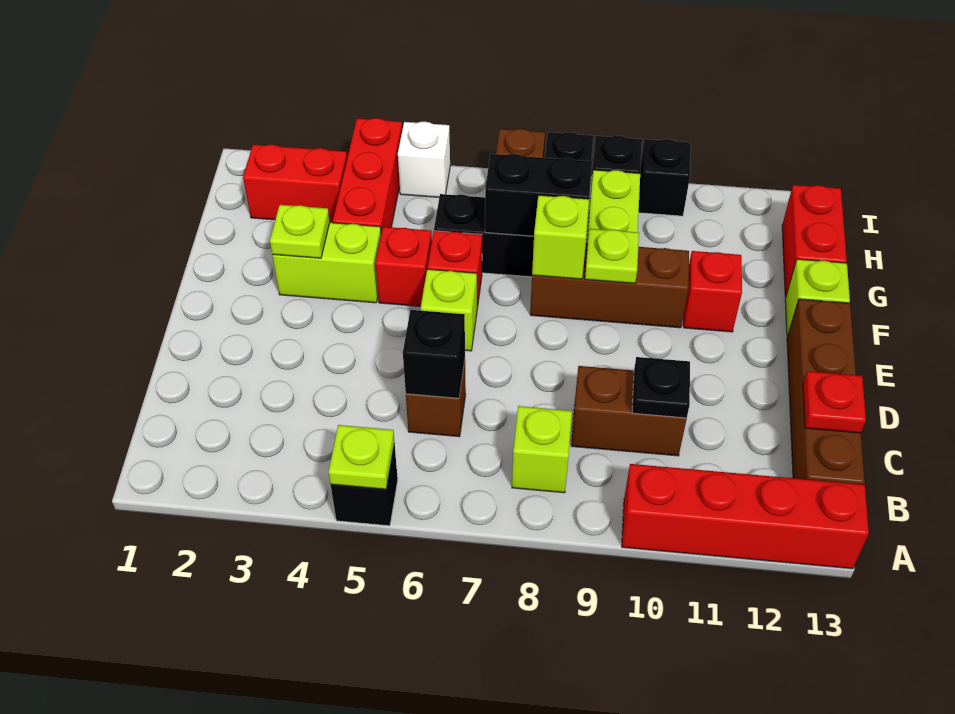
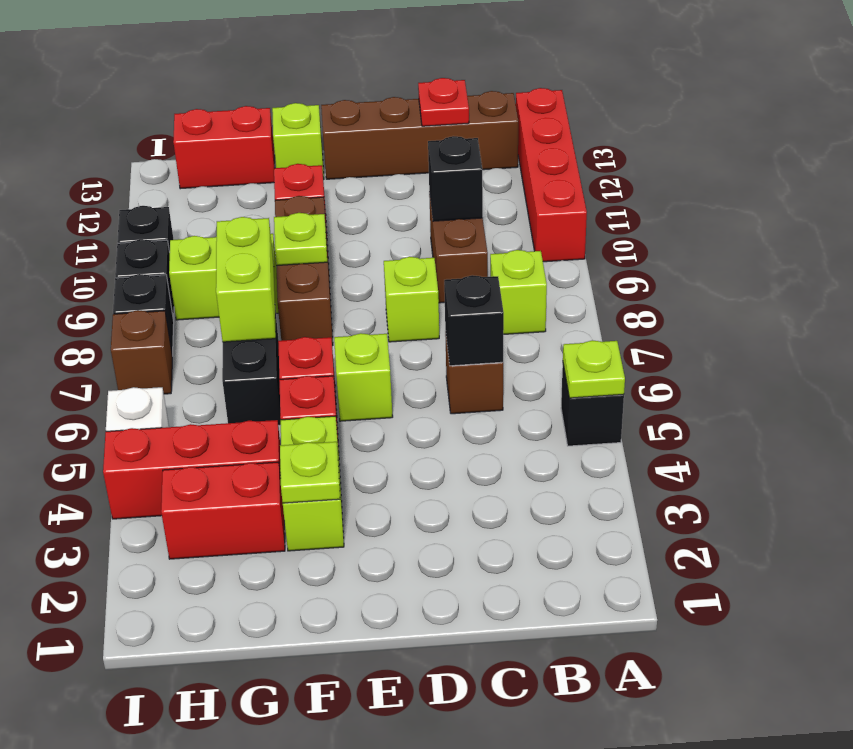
black 1x1 plate [632,357,690,418] -> black 1x1 brick [428,136,483,221]
lime 1x1 brick [532,195,589,279] -> lime 1x1 brick moved to [384,257,439,342]
black 1x2 brick [485,154,592,237] -> lime 1x2 brick [216,217,276,342]
red 1x2 brick [243,144,347,223] -> red 1x2 brick turned to [161,462,285,559]

